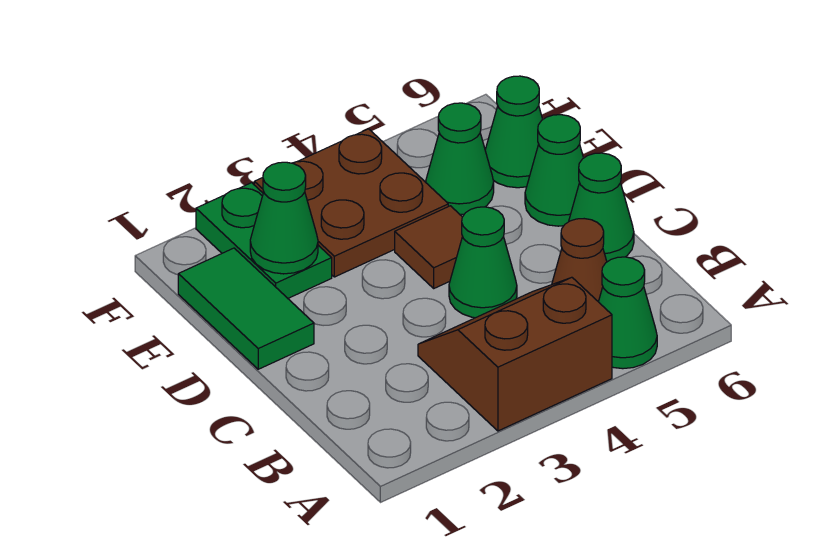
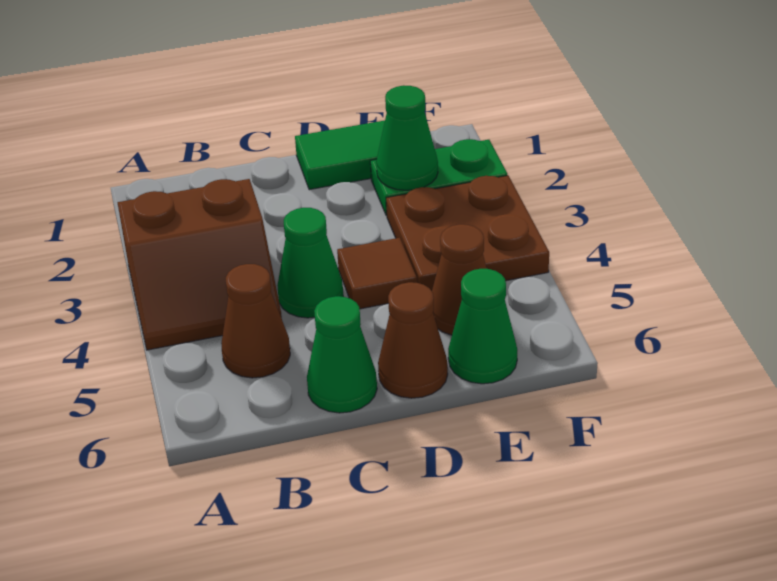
brown 2x2 slope [418,277,612,431] -> brown 2x2 slope turned to [118,179,282,350]
green 1x1 cone [599,257,657,369] -> none
green 1x1 cone [525,115,583,226] -> brown 1x1 cone [378,282,448,398]
green 1x1 cone [426,103,494,215] -> brown 1x1 cone [432,224,487,335]

